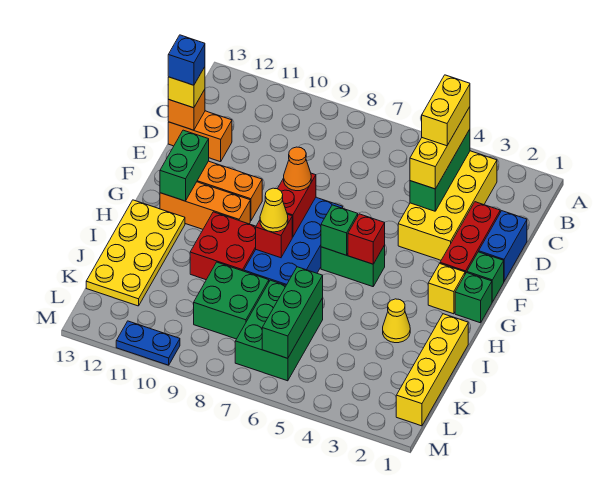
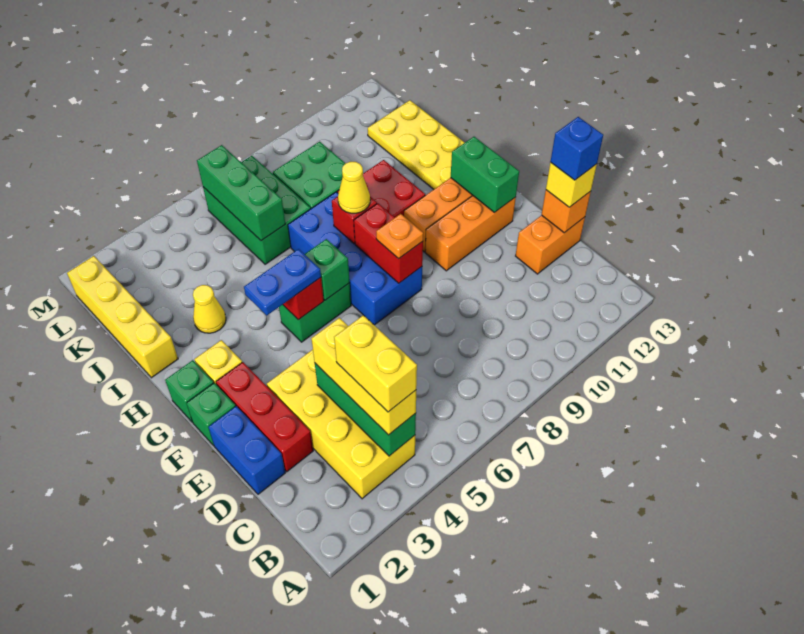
orange 1x1 cone [284,147,311,191] -> orange 1x1 plate [376,214,423,259]
blue 1x2 plate [116,321,180,365] -> blue 1x2 plate moved to [244,249,321,315]

